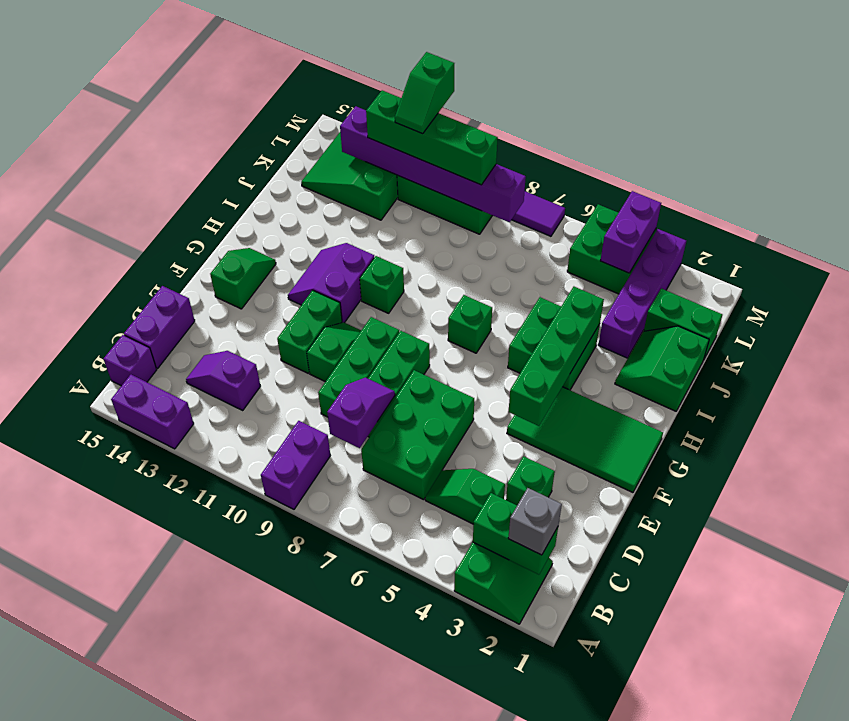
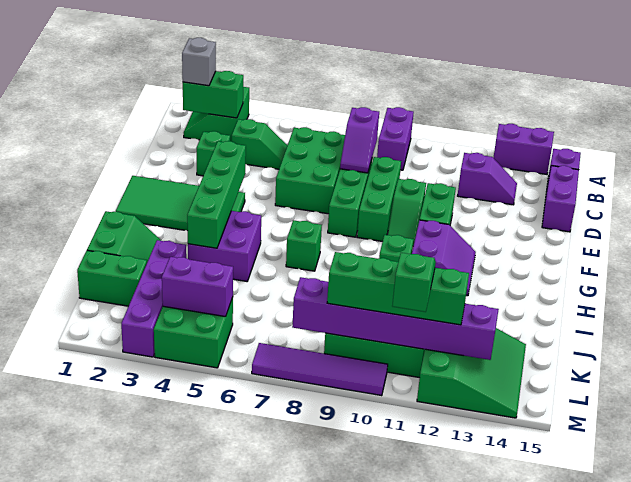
green 1x2 slope [210,248,276,309] -> none
green 2x2 brick [508,297,600,390] -> purple 2x2 brick [188,211,261,281]
purple 1x2 brick [600,191,661,273] -> purple 1x2 brick turned to [162,257,233,317]

